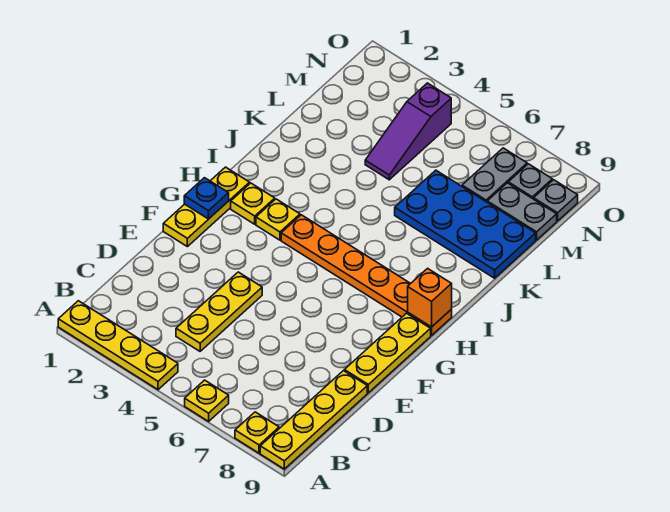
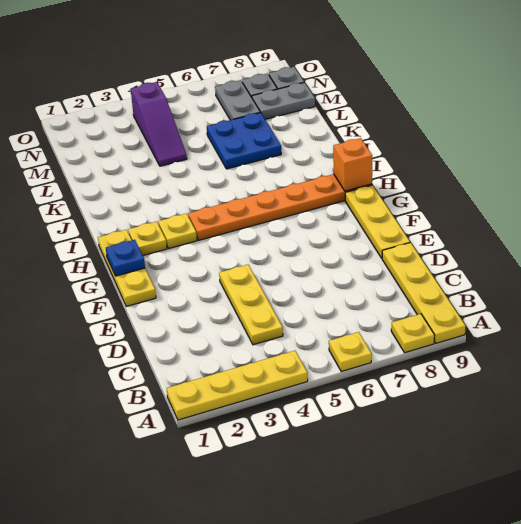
blue 2x4 plate [395,170,536,278] -> blue 2x2 plate [207,113,281,169]

